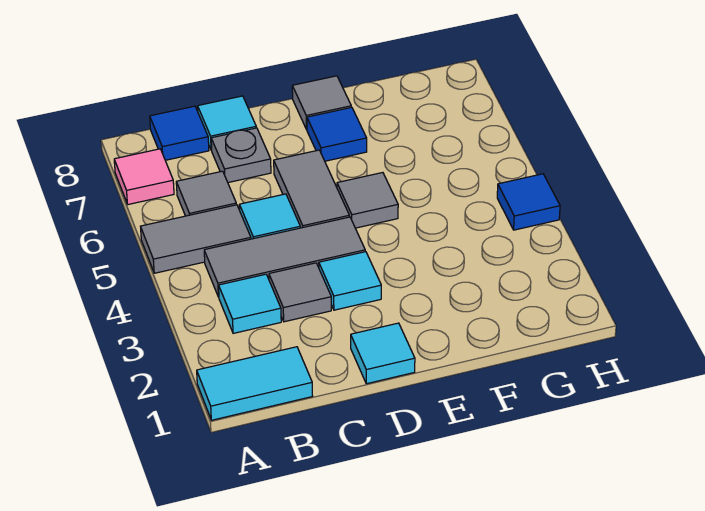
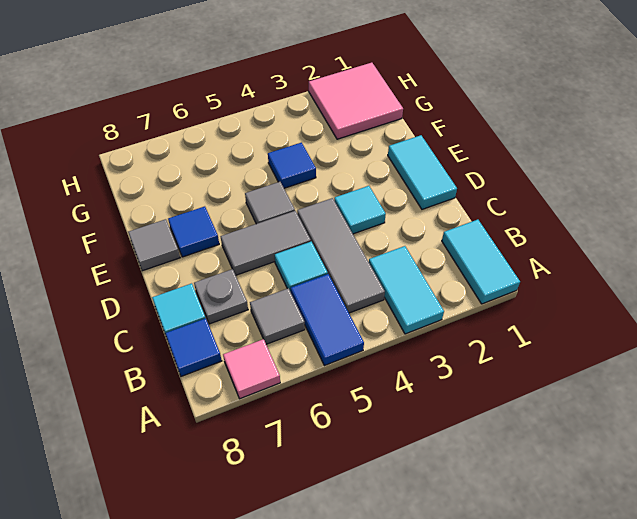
grey 1x2 tile [140,205,251,273] -> blue 1x2 tile [291,274,364,366]
cyan 1x1 tile [219,274,281,333] -> cyan 1x2 tile [369,246,444,334]
grey 1x1 tile [269,263,331,322] -> none
cyan 1x1 tile [351,323,415,384] -> cyan 1x2 tile [388,135,457,209]
none -> pink 2x2 tile [309,63,403,139]
blue 1x1 tile [497,174,560,230] -> blue 1x1 tile moved to [268,143,316,188]

